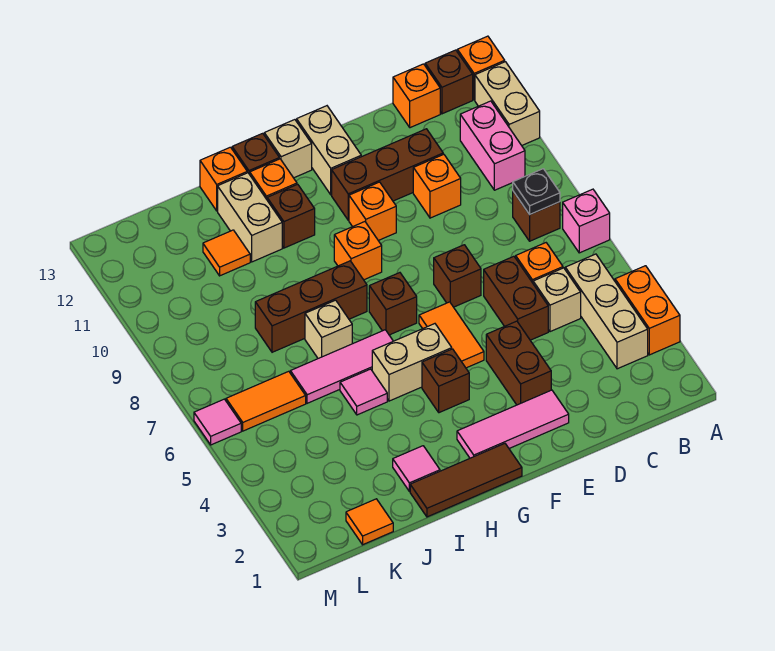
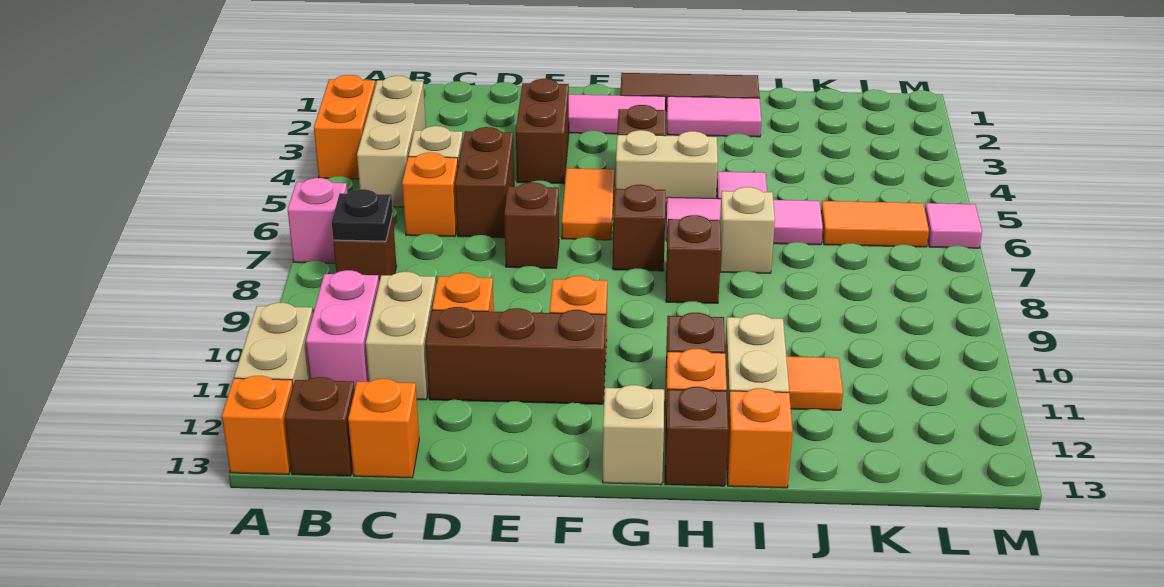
tan 1x2 brick [297,106,361,195] -> tan 1x2 brick moved to [366,272,436,400]
orange 1x1 brick [334,222,382,280] -> none
brown 1x3 brick [255,261,367,352] -> brown 1x1 brick [666,215,721,303]
pink 1x1 tile [393,446,440,491] -> pink 1x2 tile [667,96,761,137]
orange 1x1 tile [346,499,393,545] -> none

